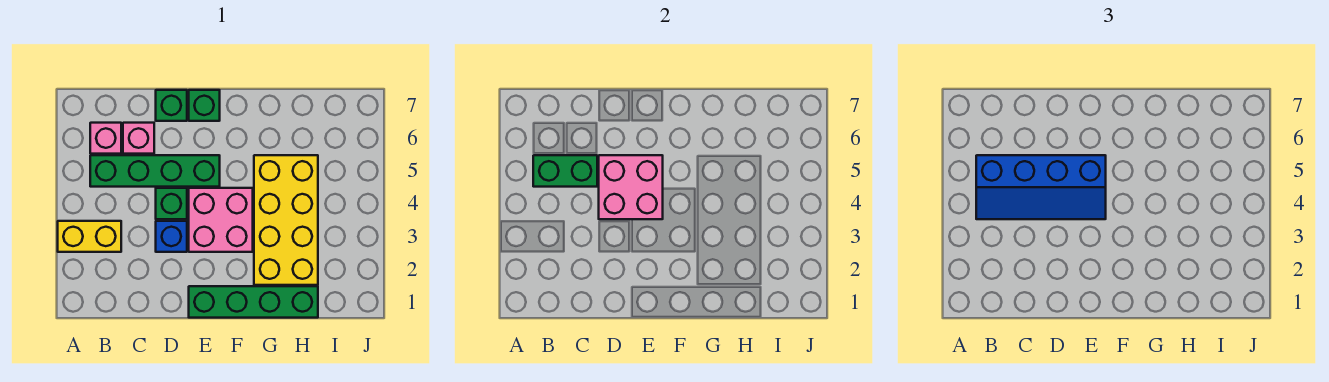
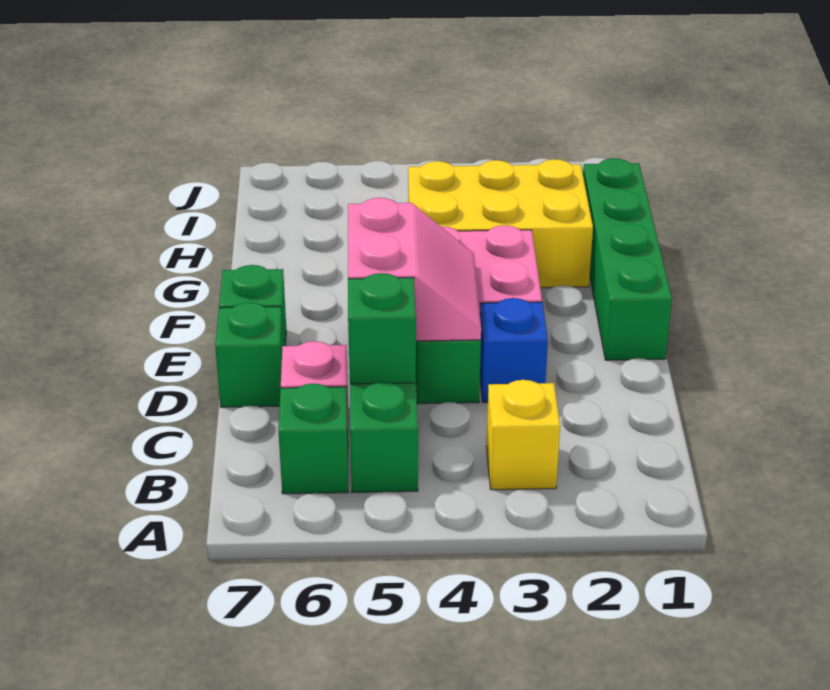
yellow 1x2 brick [58,221,121,252] -> yellow 1x1 brick [486,380,560,490]
blue 2x4 slope [976,155,1106,219] -> none
green 1x2 brick [533,155,597,187] -> green 1x1 brick [348,273,416,384]
pink 1x1 brick [90,123,121,154] -> green 1x1 brick [278,384,348,494]
pink 2x2 brick [599,155,663,219] -> pink 2x2 slope [348,198,481,341]
yellow 2x4 brick [254,155,318,285] -> yellow 2x3 brick [408,159,593,288]

